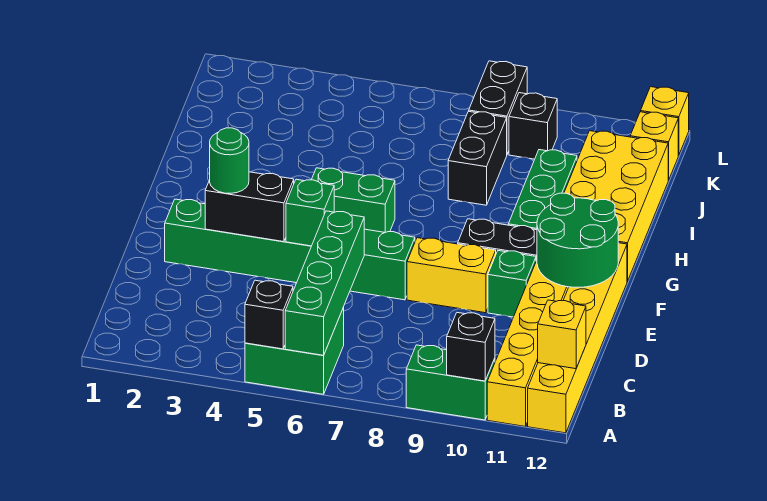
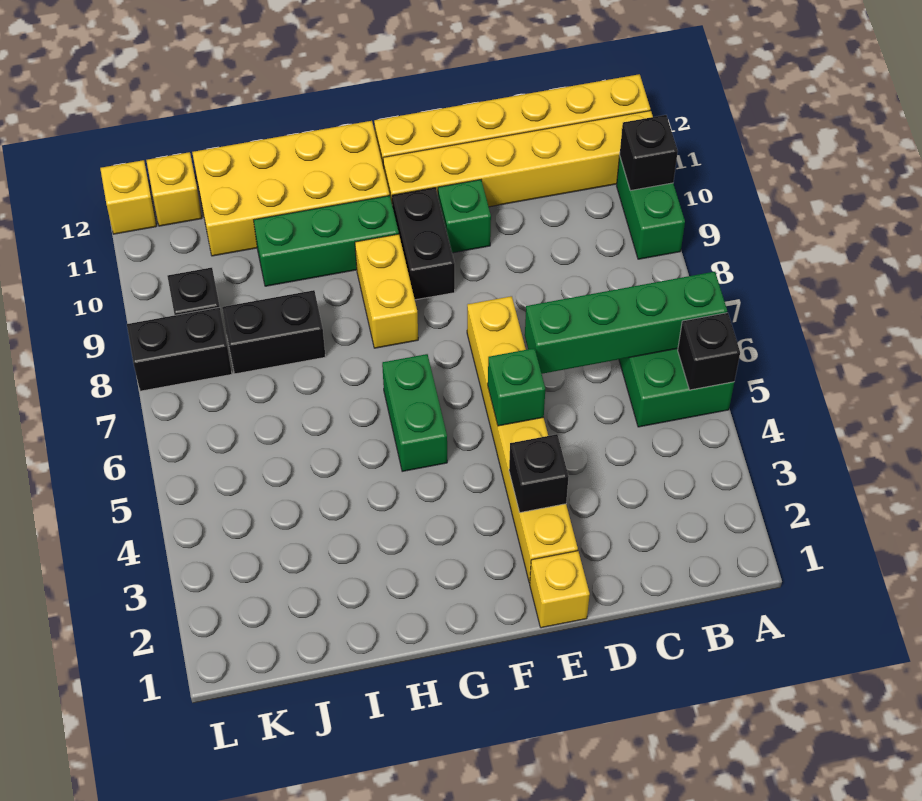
yellow 1x1 brick [538,300,586,369] -> yellow 1x1 brick moved to [530,551,590,628]
green 1x6 brick [165,199,415,300] -> yellow 1x6 brick [467,296,578,583]
black 1x2 brick [205,172,294,242] -> black 1x1 brick [509,434,569,513]
green 1x1 round brick [210,128,249,193] -> none
yellow 1x2 brick [407,238,496,313] -> yellow 1x2 brick moved to [355,234,418,348]
green 2x2 round brick [537,193,618,287] -> none

